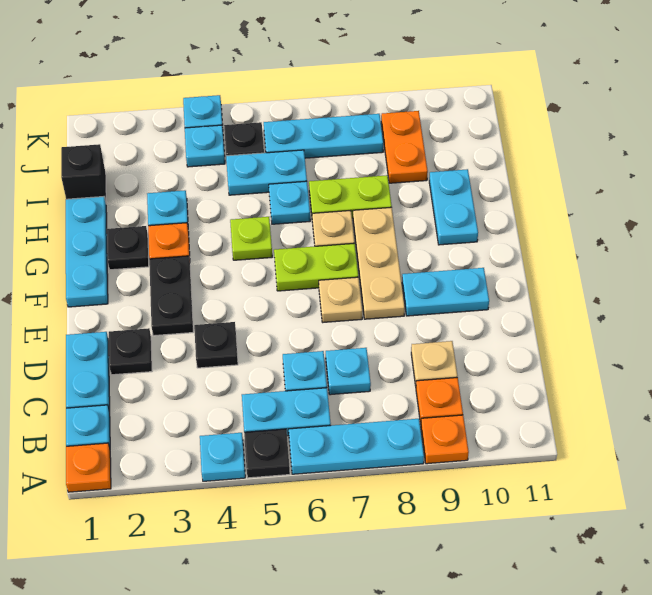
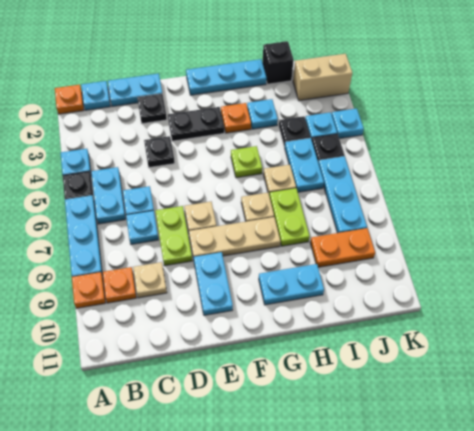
lime 1x2 plate [274,243,358,291] -> lime 1x2 plate moved to [155,206,192,266]
black 1x1 plate [107,226,149,270] -> black 1x1 plate moved to [279,116,311,147]
cyan 1x1 plate [269,181,310,224] -> tan 1x1 plate [263,165,296,195]
none -> tan 1x2 brick [293,54,352,101]

